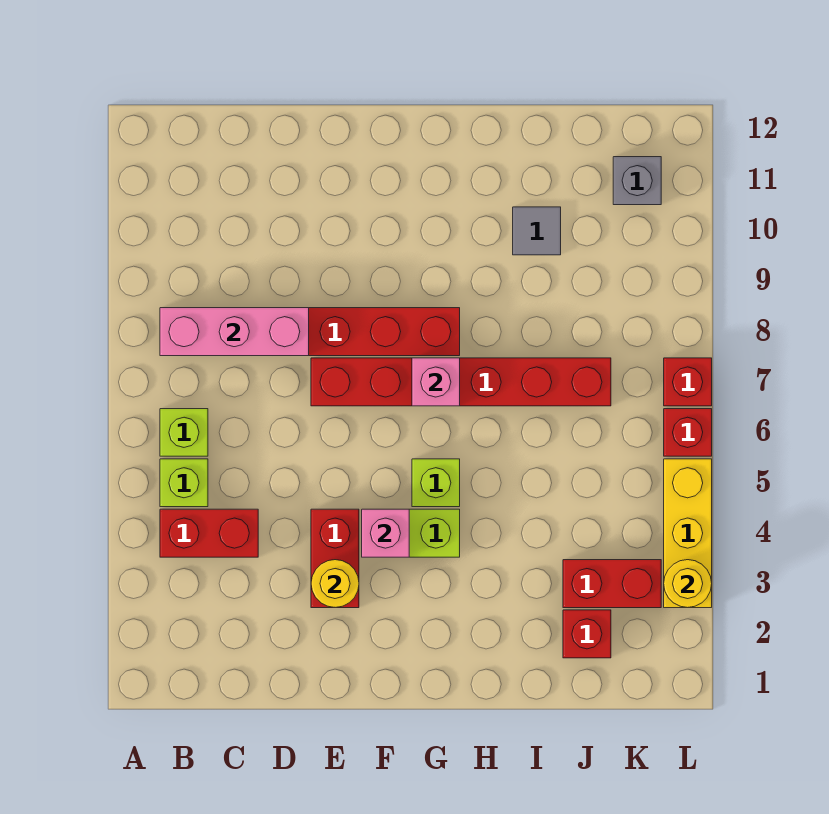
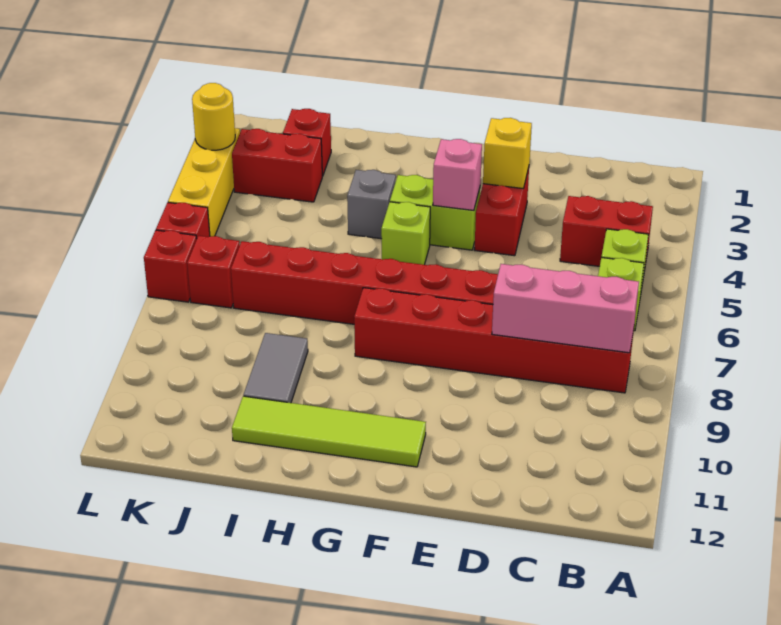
yellow 1x1 round brick [311,560,359,608] -> yellow 1x1 brick [483,118,532,189]
none -> lime 1x4 tile [232,396,426,467]
pink 1x1 brick [412,358,460,406] -> none
grey 1x1 tile [513,207,561,255] -> grey 1x2 tile [243,333,308,403]
none -> red 1x1 brick [187,236,240,308]
grey 1x1 brick [613,157,661,205] -> grey 1x1 brick moved to [347,170,396,239]

